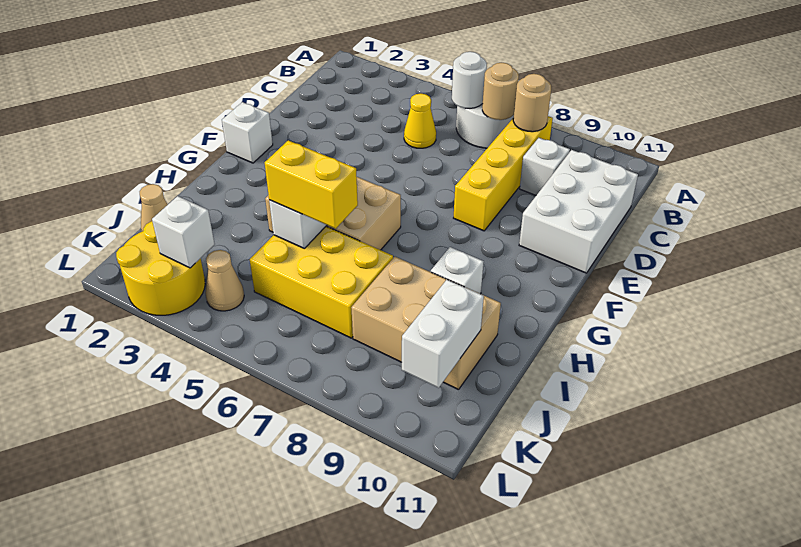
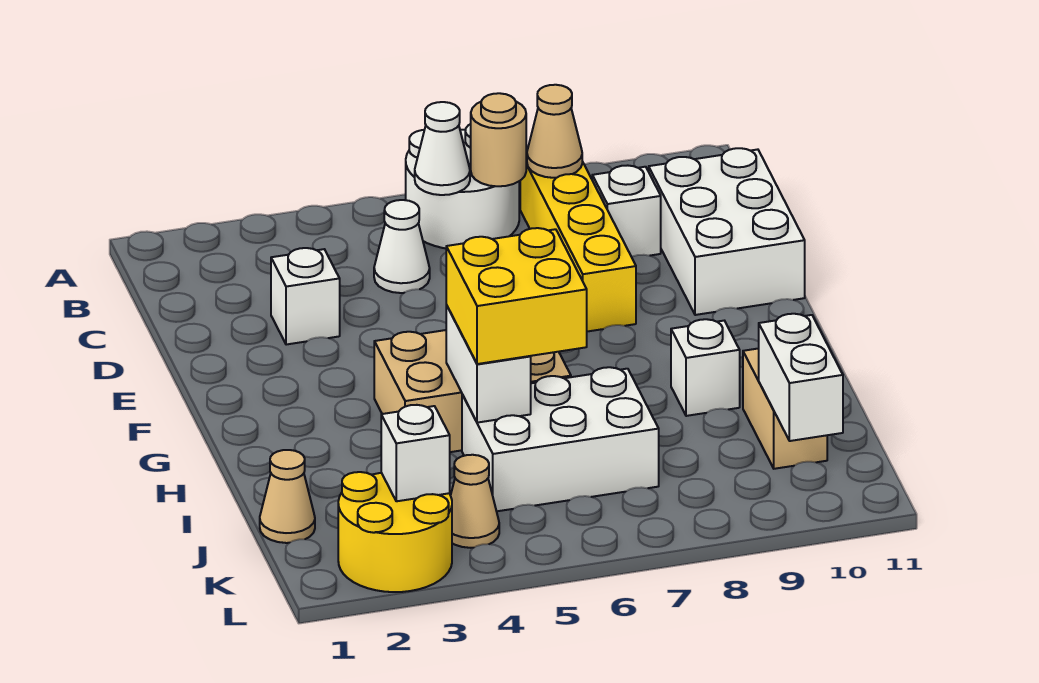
white 1x1 round brick [452,52,487,108] -> white 1x1 cone [415,102,470,195]
tan 1x1 round brick [513,74,551,132] -> tan 1x1 cone [527,85,582,178]
yellow 1x1 cone [404,93,436,148] -> white 1x1 cone [374,200,430,293]
white 1x1 brick [222,102,273,163] -> white 1x1 brick moved to [271,248,340,345]
yellow 2x3 brick [250,227,393,338] -> white 2x3 brick [462,367,659,511]
yellow 1x2 brick [265,140,358,229] -> yellow 2x2 brick [446,228,587,364]
tan 2x3 brick [351,257,501,390] -> tan 1x2 brick [743,348,827,469]

